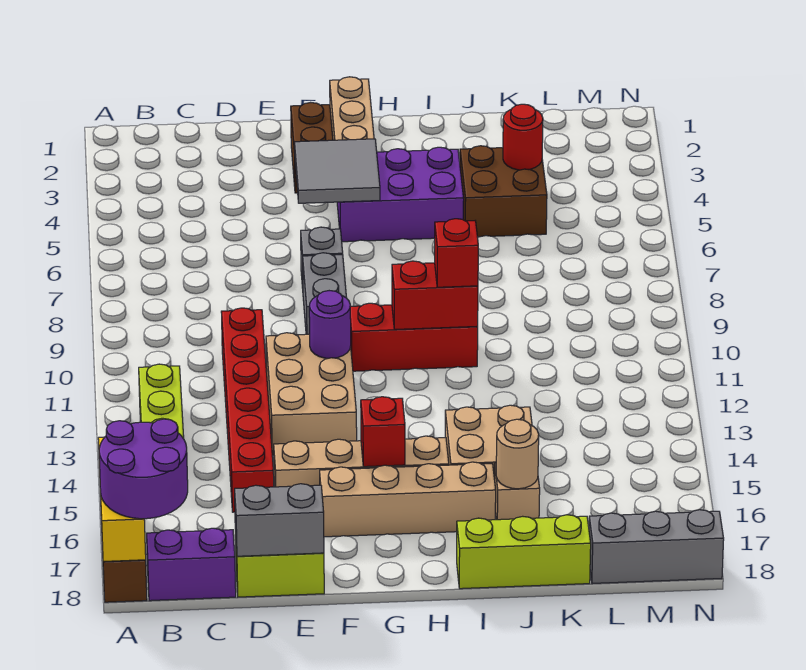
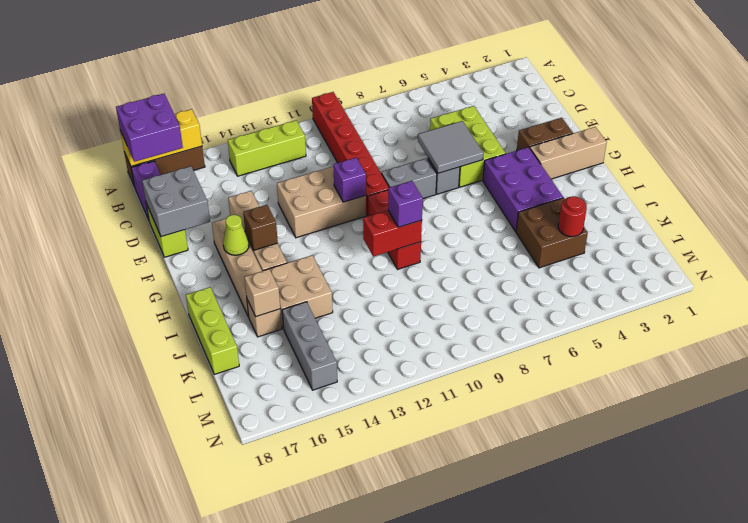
purple 2x2 round brick [99,419,188,519] -> purple 2x2 brick [116,94,183,162]
none -> lime 2x3 brick [430,106,506,187]
red 1x6 brick [221,308,274,512] -> red 1x6 brick turned to [312,92,389,215]
grey 1x2 brick [235,484,324,556] -> grey 2x2 brick [142,166,210,237]
grey 2x2 tile [295,139,380,203] -> grey 2x2 tile moved to [418,121,484,173]
purple 1x1 round brick [309,291,351,358] -> purple 1x1 brick [333,158,366,202]
red 1x1 brick [361,397,405,467] -> brown 1x1 brick [243,205,278,250]
none -> lime 1x1 cone [223,215,249,255]
red 1x2 brick [392,261,478,329] -> red 1x2 brick turned to [363,210,422,257]
red 1x1 brick [435,219,478,287] -> purple 1x1 brick [388,181,423,227]
tan 1x1 round brick [496,419,539,489] -> tan 1x1 brick [245,269,280,317]
grey 1x3 brick [589,510,724,583] -> grey 1x3 brick moved to [282,302,337,390]

